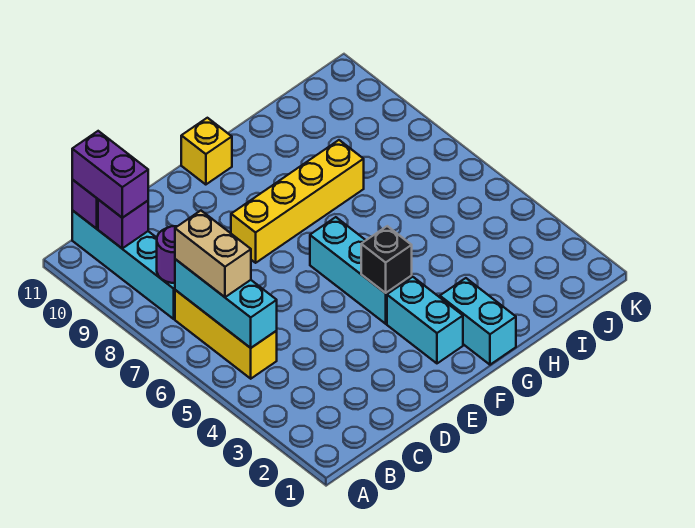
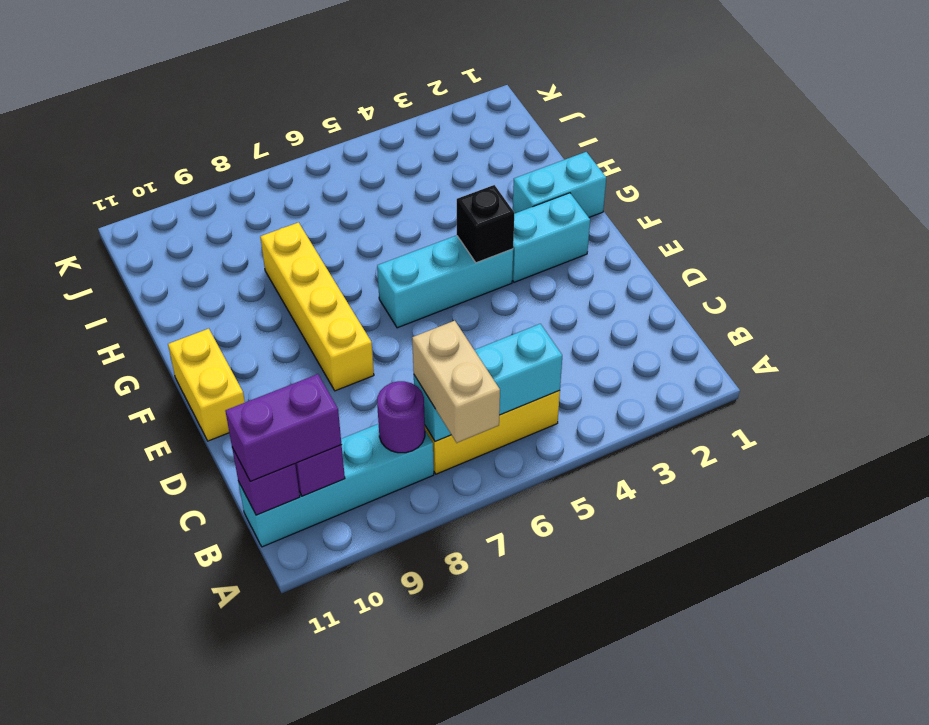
tan 1x2 brick [175,211,251,297] -> tan 1x2 brick turned to [412,321,500,443]
yellow 1x1 brick [181,118,232,185] -> yellow 1x2 brick [168,329,245,441]

